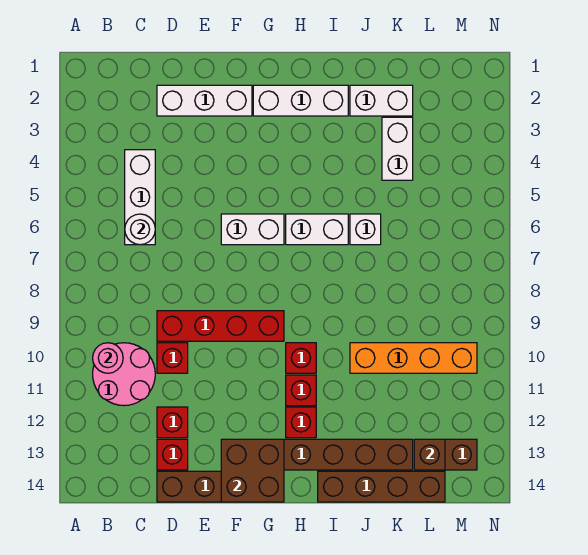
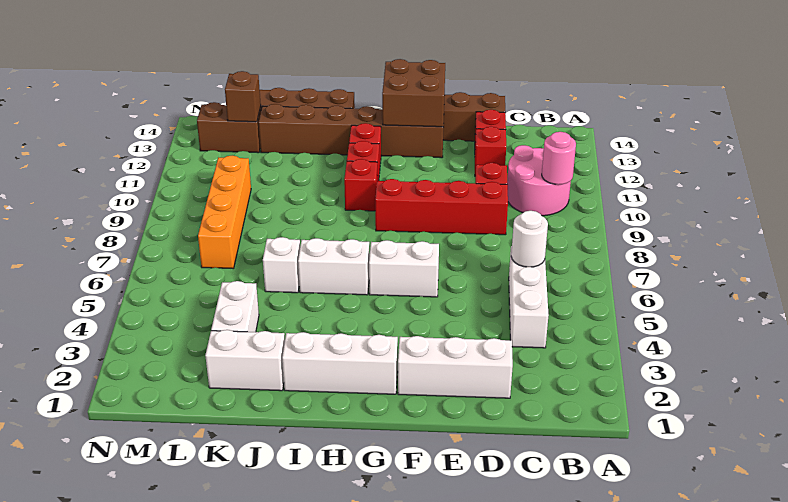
orange 1x4 brick [350,343,477,373] -> orange 1x4 brick turned to [198,156,251,269]

